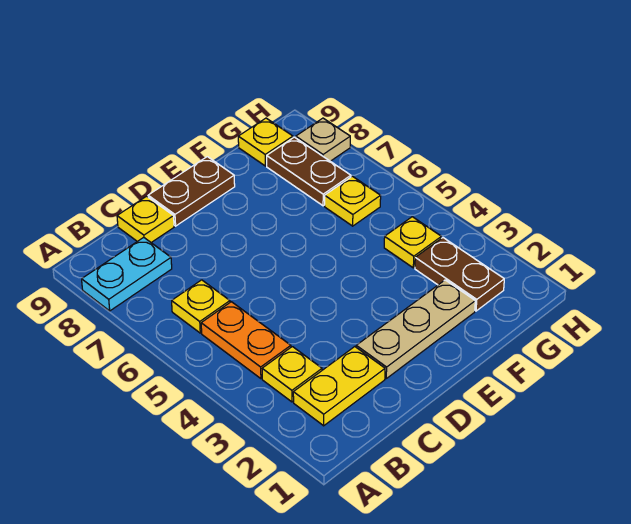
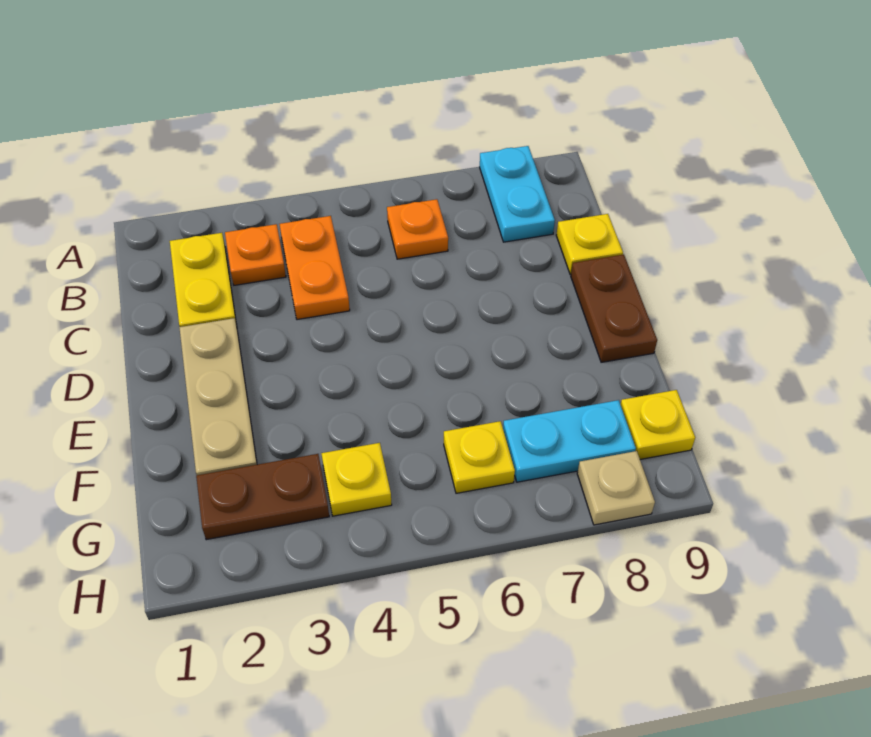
yellow 1x1 plate [262,347,322,402] -> orange 1x1 plate [225,224,286,285]
orange 1x2 plate [201,302,291,379] -> orange 1x2 plate turned to [280,216,350,320]
yellow 1x1 plate [172,280,230,333] -> orange 1x1 plate [387,199,448,259]
brown 1x2 plate [267,137,351,206] -> cyan 1x2 plate [503,400,636,482]

